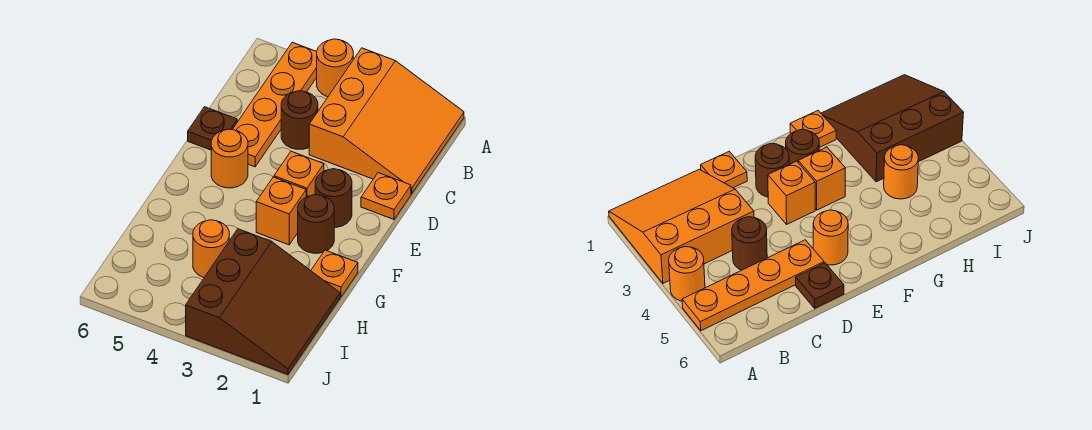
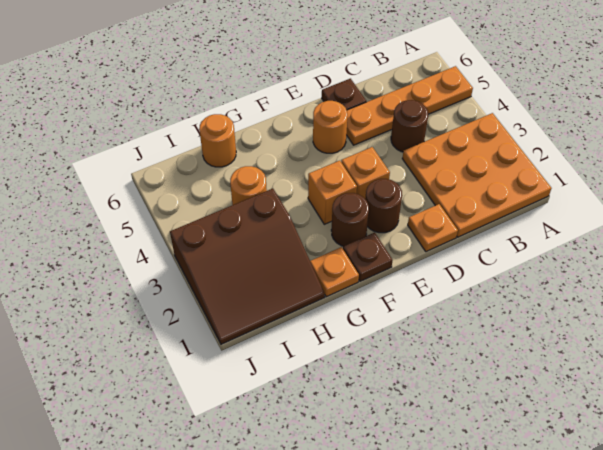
orange 3x3 slope [309,48,464,194] -> orange 3x3 plate [402,113,552,237]
orange 1x1 round brick [317,39,353,97] -> orange 1x1 round brick moved to [199,114,236,167]
none -> brown 1x1 plate [343,233,393,281]

